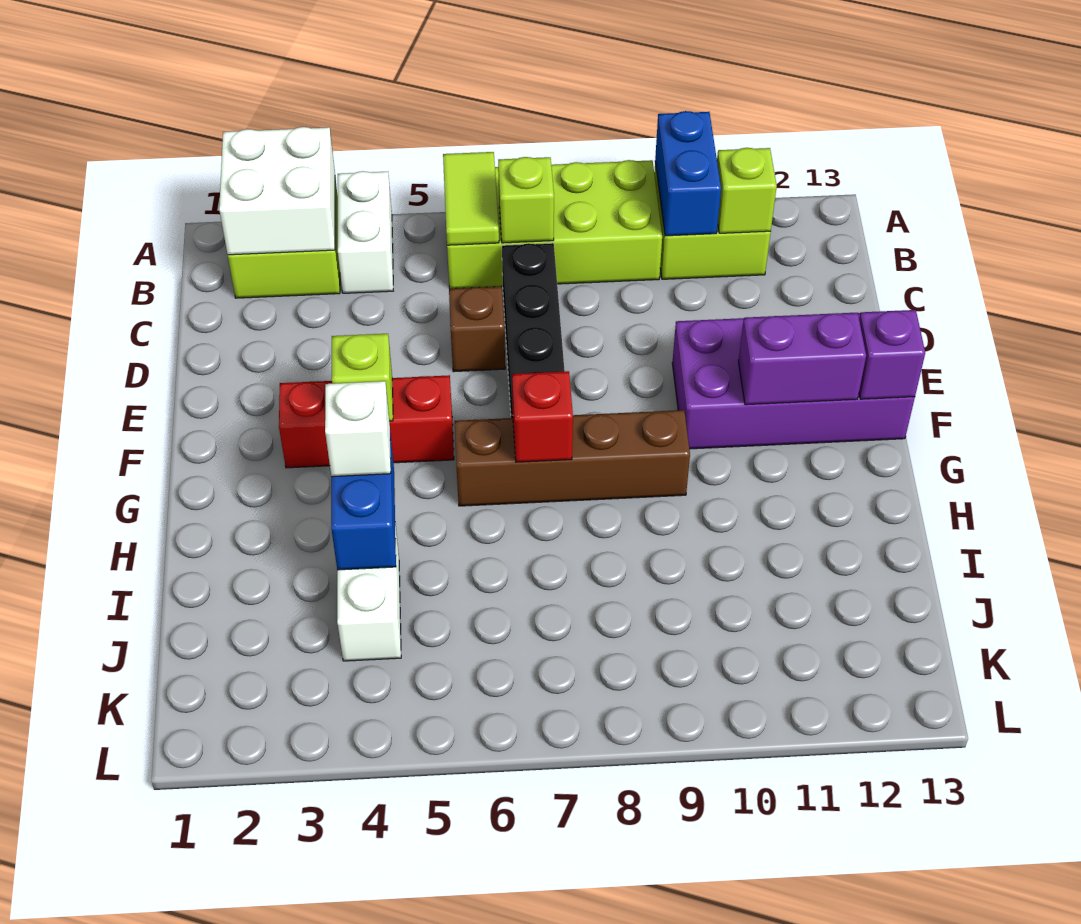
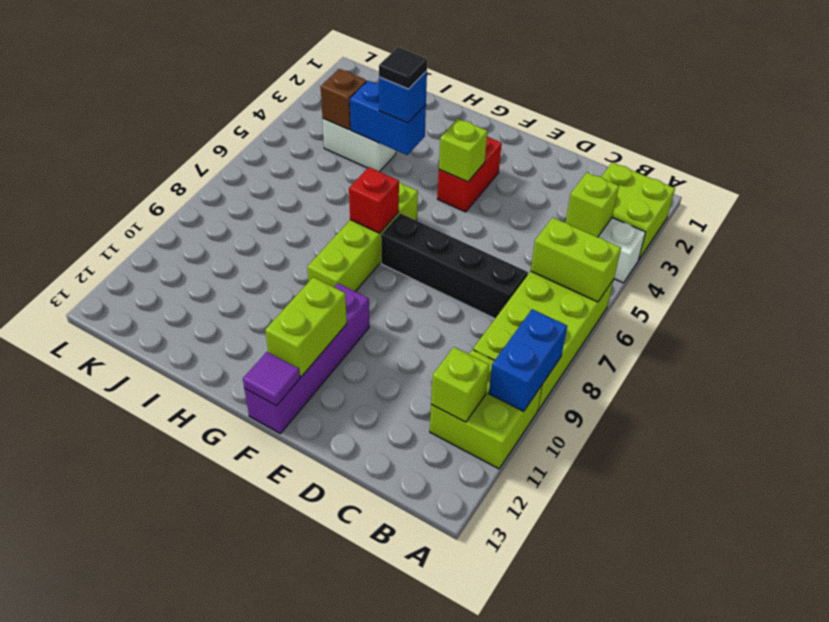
white 2x2 brick [219,127,335,255] -> none
lime 1x2 tile [443,152,499,245] -> lime 1x2 brick [531,217,621,302]
blue 1x2 brick [655,111,721,236] -> blue 1x2 brick turned to [489,309,567,411]
lime 1x1 brick [498,157,554,243] -> lime 1x1 brick moved to [566,172,619,237]
brown 1x1 brick [449,287,505,372] -> brown 1x1 brick moved to [321,69,367,130]
purple 2x4 brick [672,313,915,449] -> purple 1x4 brick [245,283,369,433]
red 1x3 brick [279,375,454,468] -> red 1x2 brick [437,136,502,212]
purple 1x2 brick [739,313,866,405] -> lime 1x2 brick [265,277,347,377]
purple 1x1 brick [859,310,925,399] -> purple 1x1 tile [243,352,300,406]
brown 1x4 brick [455,410,690,506] -> lime 1x4 brick [307,182,418,291]
white 1x1 brick [325,381,391,477] -> blue 1x1 brick [379,71,427,123]
none -> black 1x1 tile [379,47,427,89]

